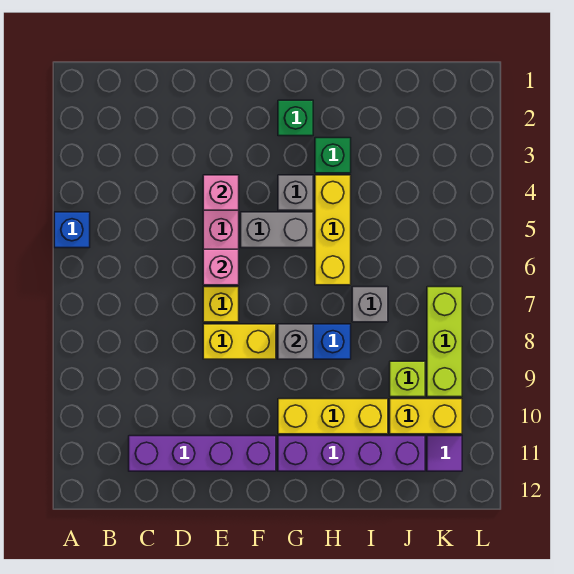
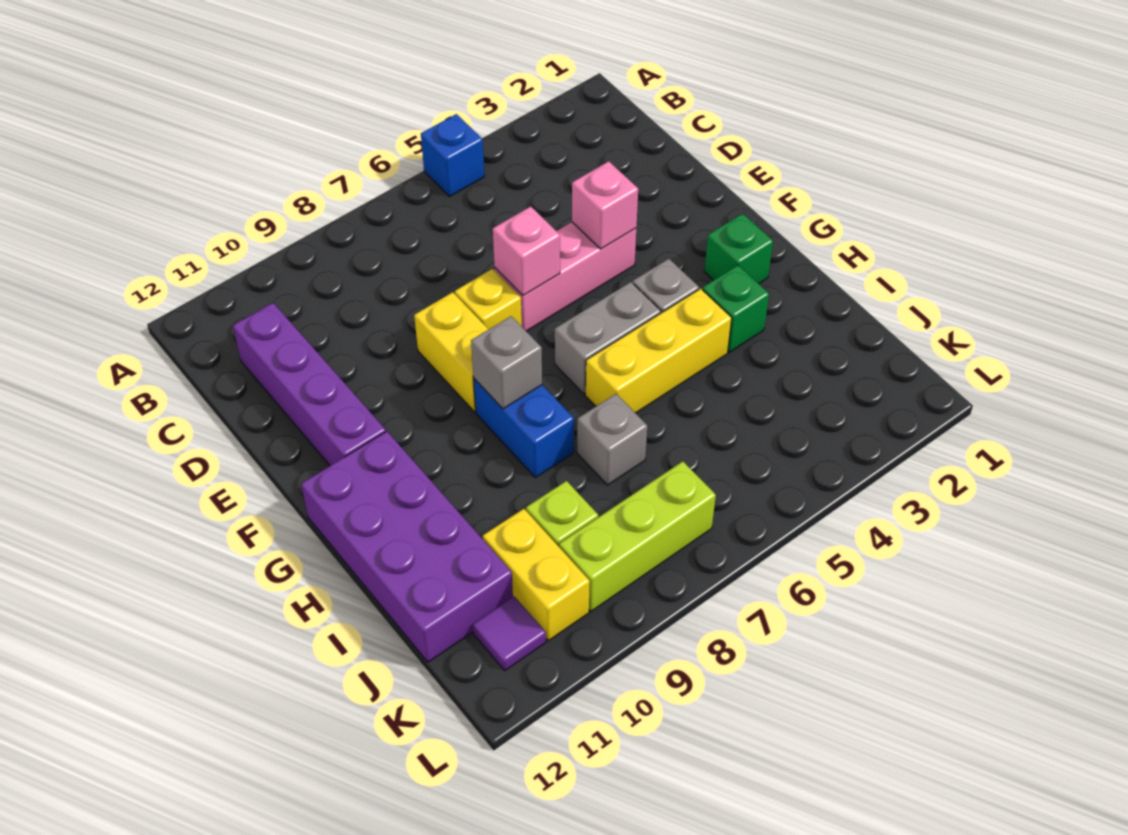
grey 1x2 brick [241,212,313,248] -> grey 1x2 brick turned to [555,282,661,394]
yellow 1x3 brick [278,399,388,434] -> none
purple 1x4 brick [278,436,425,471] -> purple 2x4 brick [301,431,513,662]

